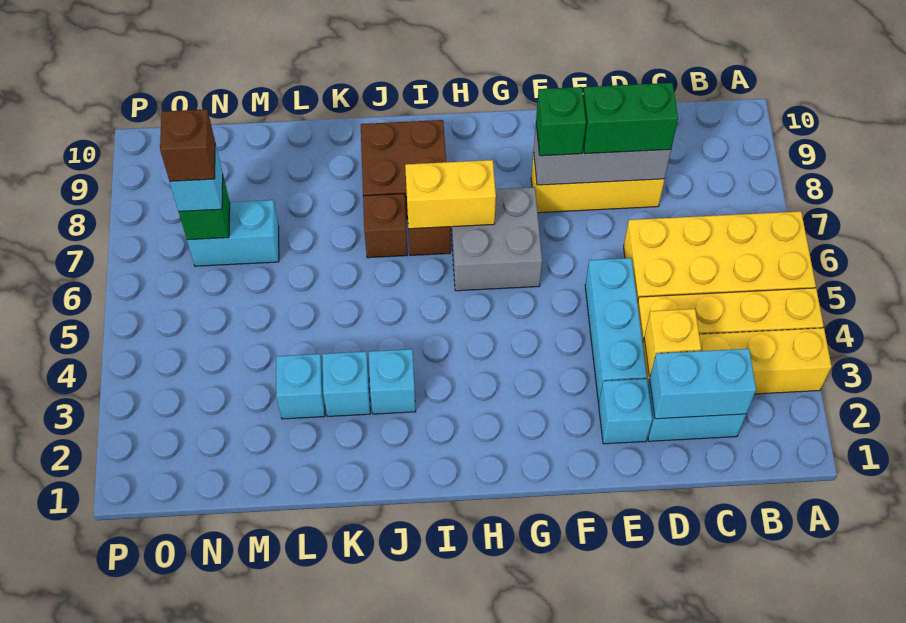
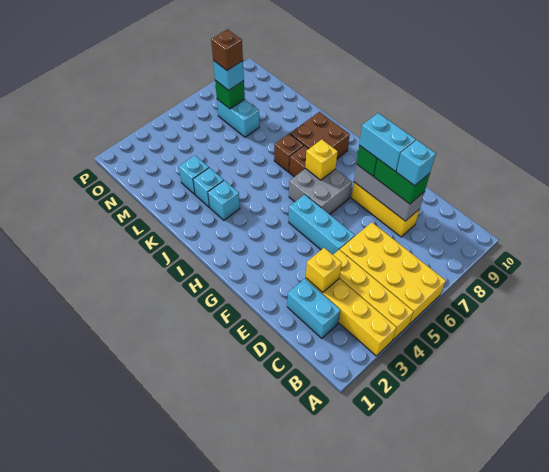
cyan 1x2 brick [650,349,756,419] -> cyan 1x2 brick moved to [359,113,416,171]
cyan 1x1 brick [599,379,653,444] -> cyan 1x1 brick moved to [397,140,436,186]
cyan 1x3 brick [585,258,647,402] -> cyan 1x3 brick turned to [289,194,355,255]
yellow 1x2 brick [405,160,496,229] -> yellow 1x1 brick [305,139,338,180]

